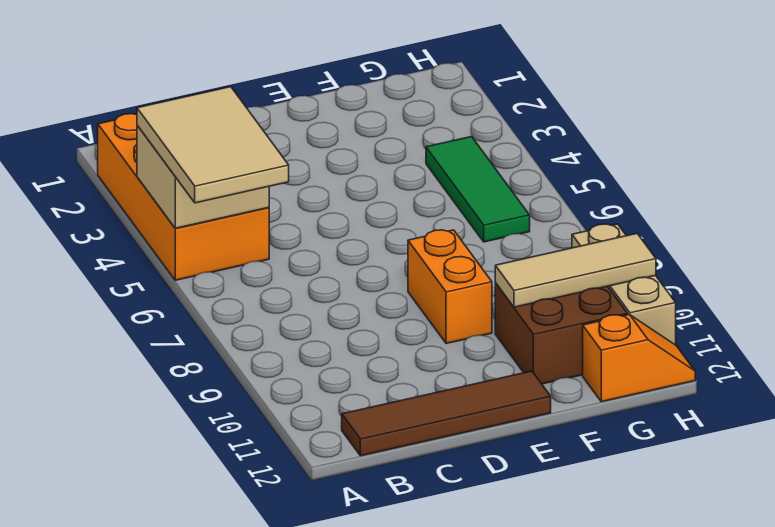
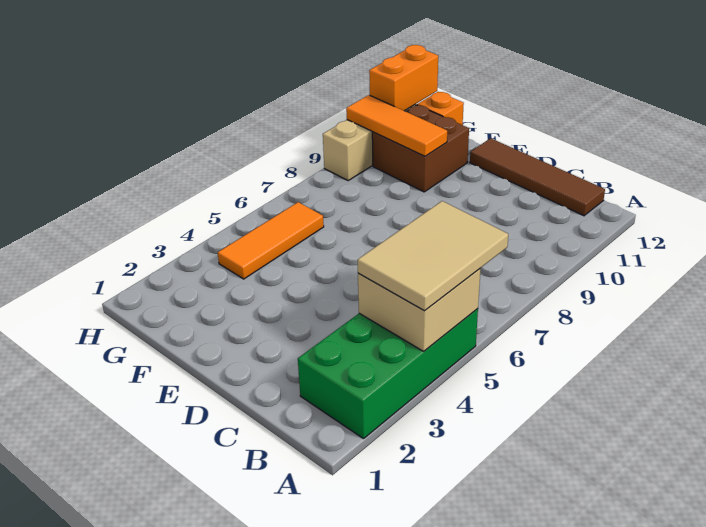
orange 2x4 brick [98,114,269,280] -> green 2x4 brick [298,309,478,439]
orange 1x2 brick [408,230,492,344] -> orange 1x2 brick moved to [369,45,438,111]
tan 1x3 tile [495,234,656,307] -> orange 1x3 tile [346,95,447,156]
green 1x3 tile [426,137,530,242] -> orange 1x3 tile [218,202,324,279]

